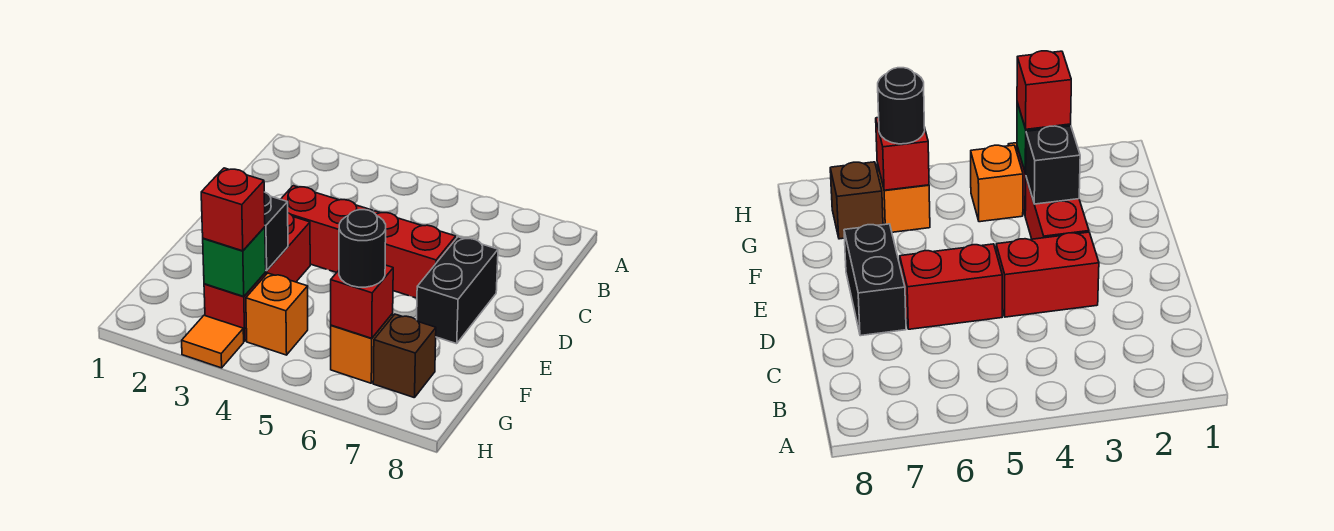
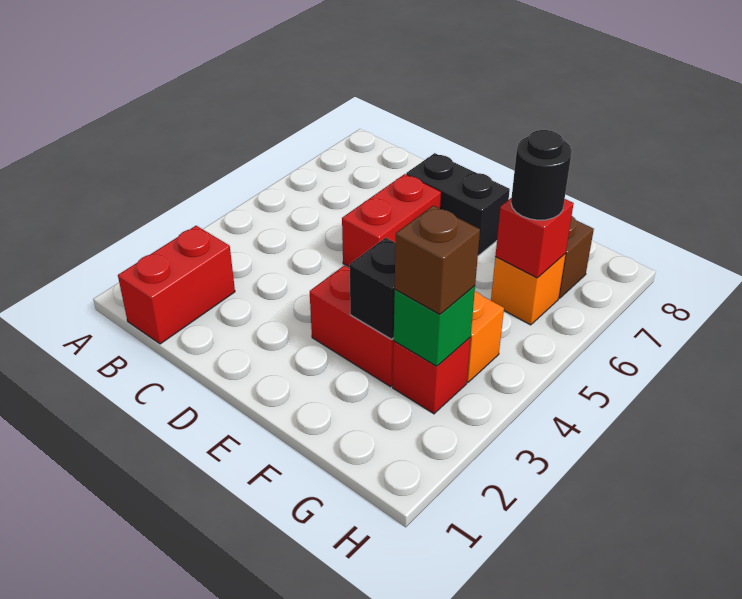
red 1x2 brick [281,186,373,273] -> red 1x2 brick moved to [118,226,235,344]
red 1x1 brick [201,168,265,251] -> brown 1x1 brick [395,206,480,315]
orange 1x1 tile [182,315,244,368] -> none

